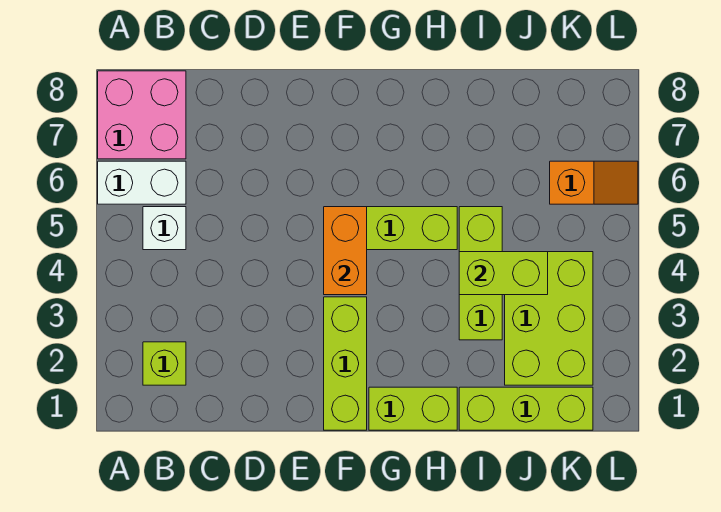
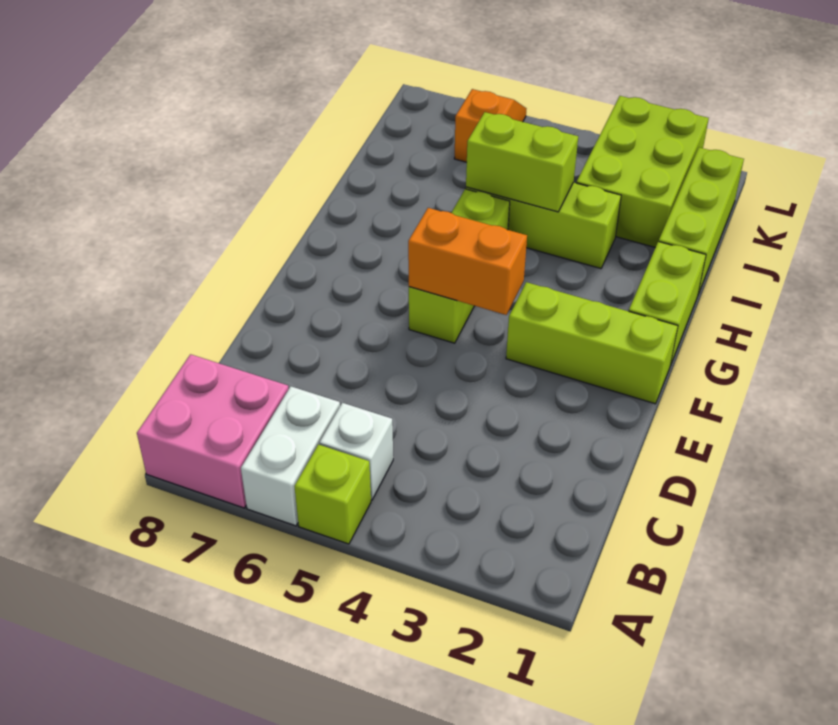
lime 1x1 brick [143,342,186,385] -> lime 1x1 brick moved to [294,445,371,544]
lime 1x2 brick [459,252,548,295] -> lime 1x2 brick turned to [466,112,578,212]
lime 2x3 brick [505,252,593,385] -> lime 2x3 brick turned to [576,96,709,247]

